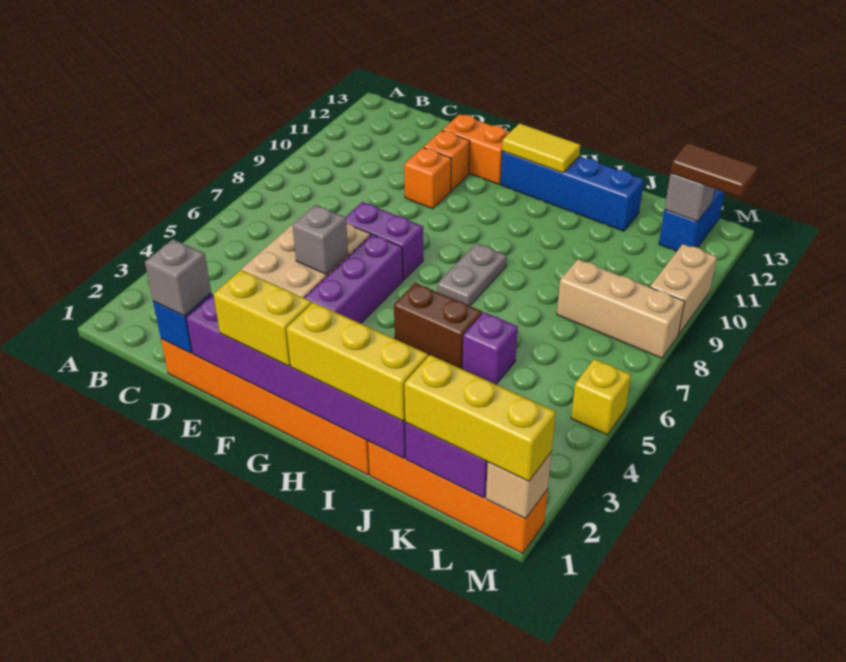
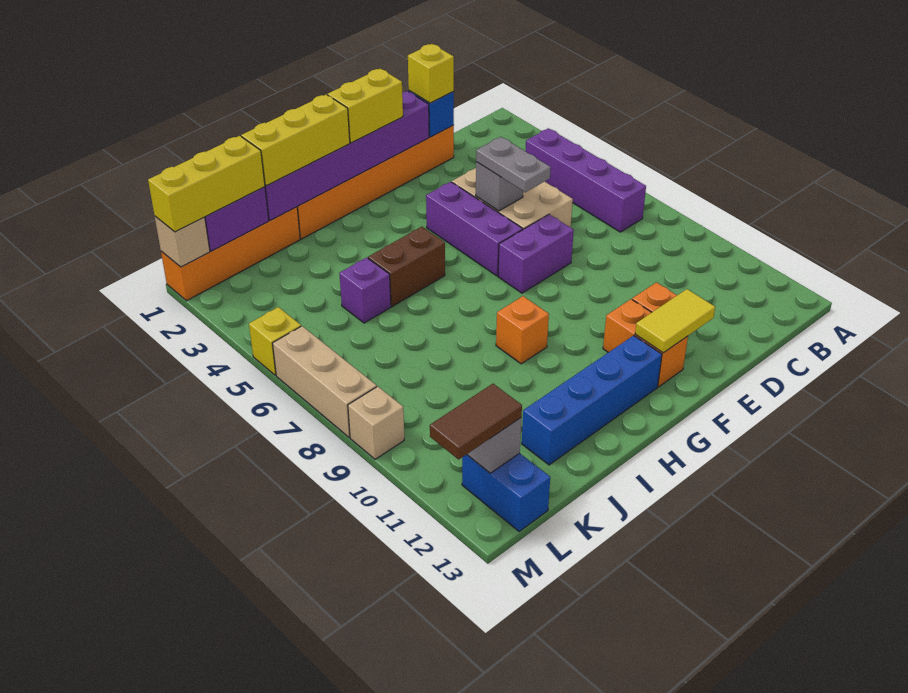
none -> purple 1x4 brick [525,128,646,232]
grey 1x1 brick [145,239,211,316] -> yellow 1x1 brick [408,44,454,103]
orange 1x1 brick [404,147,451,209] -> orange 1x1 brick moved to [496,296,549,364]
orange 1x2 brick [442,114,510,184] -> orange 1x2 brick turned to [603,299,688,387]
yellow 1x2 tile [502,123,580,173] -> yellow 1x2 tile moved to [635,289,715,353]
grey 1x2 plate [437,243,507,306] -> grey 1x2 plate moved to [476,137,551,192]
tan 1x3 brick [557,259,685,358] -> tan 1x3 brick turned to [273,326,377,437]
tan 1x2 brick [650,244,717,335] -> tan 1x1 brick [348,386,404,459]

